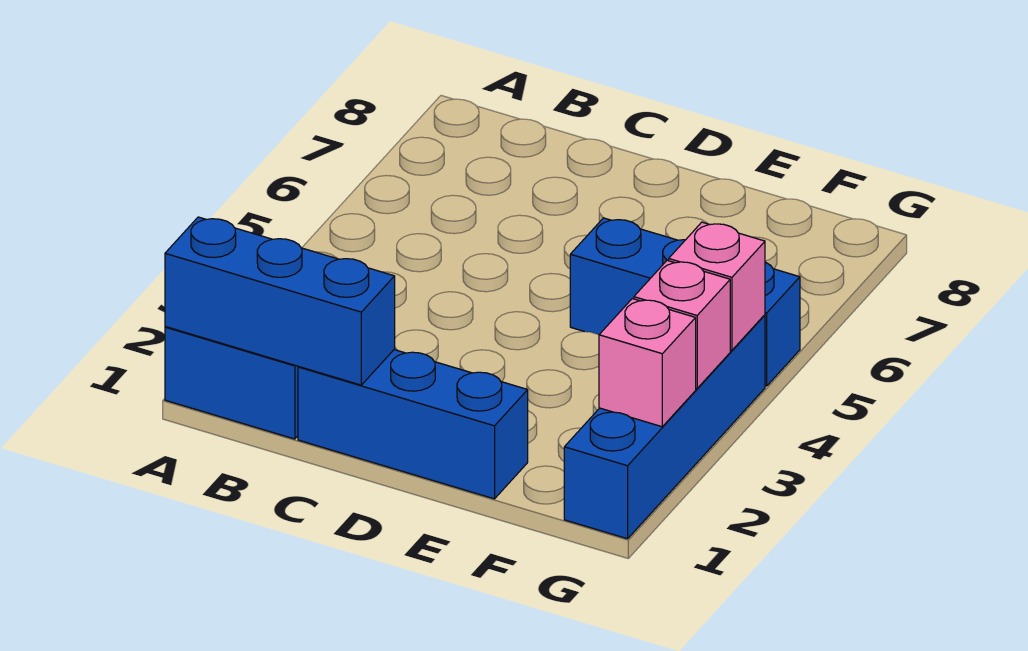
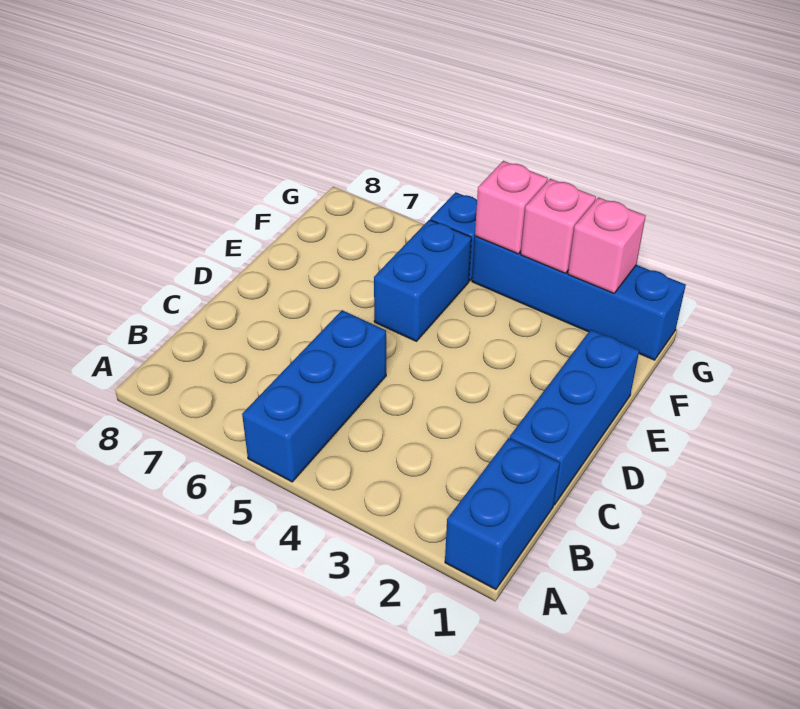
blue 1x3 brick [165,217,395,385] -> blue 1x3 brick moved to [242,310,386,482]

